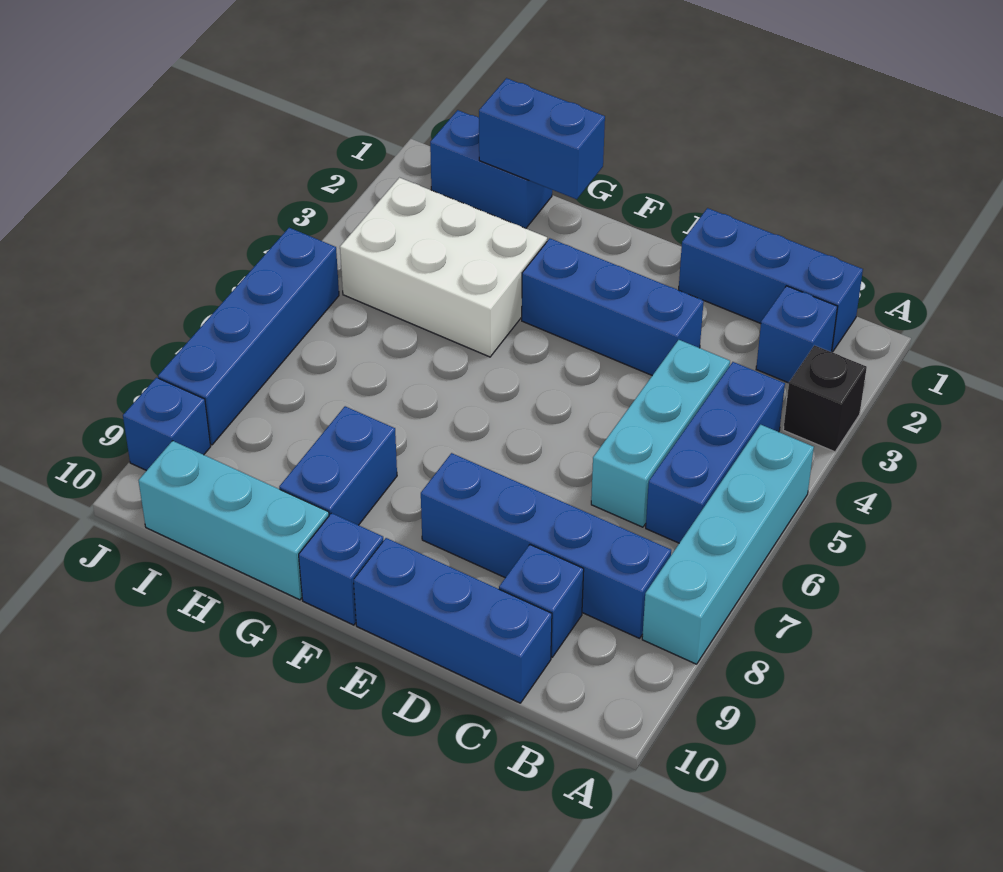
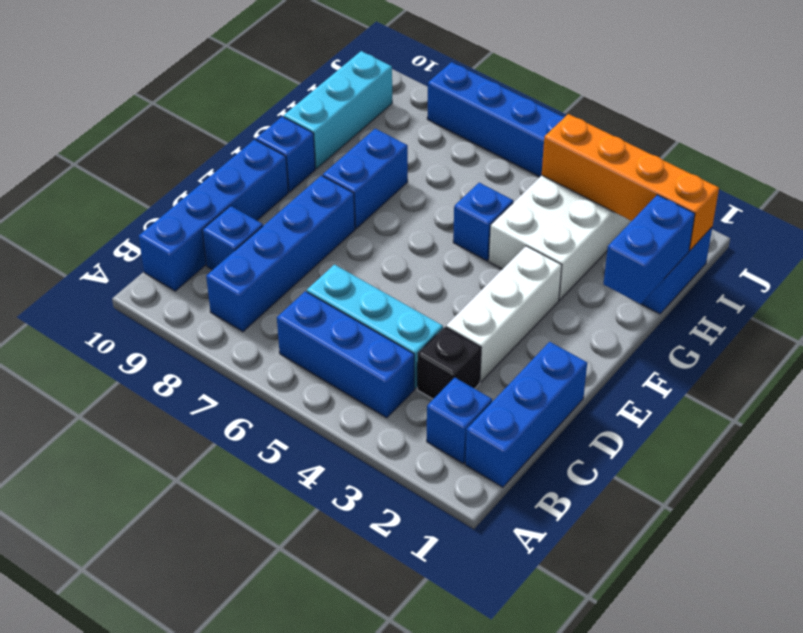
black 1x1 brick [783,345,867,452] -> black 1x1 brick moved to [417,327,481,399]
cyan 1x4 brick [642,425,814,664] -> none
blue 1x3 brick [354,538,552,703] -> blue 1x4 brick [139,140,288,291]
blue 1x3 brick [522,238,704,375] -> white 1x3 brick [446,246,562,382]
blue 1x2 brick [279,406,397,525] -> blue 1x2 brick turned to [323,129,408,228]
none -> orange 1x4 brick [542,114,719,250]
blue 1x1 brick [123,378,211,471] -> blue 1x1 brick moved to [453,183,513,261]

